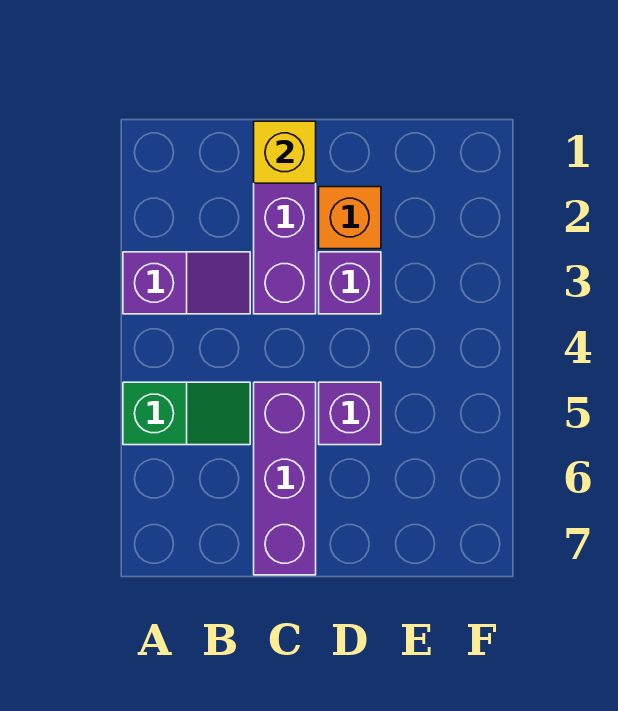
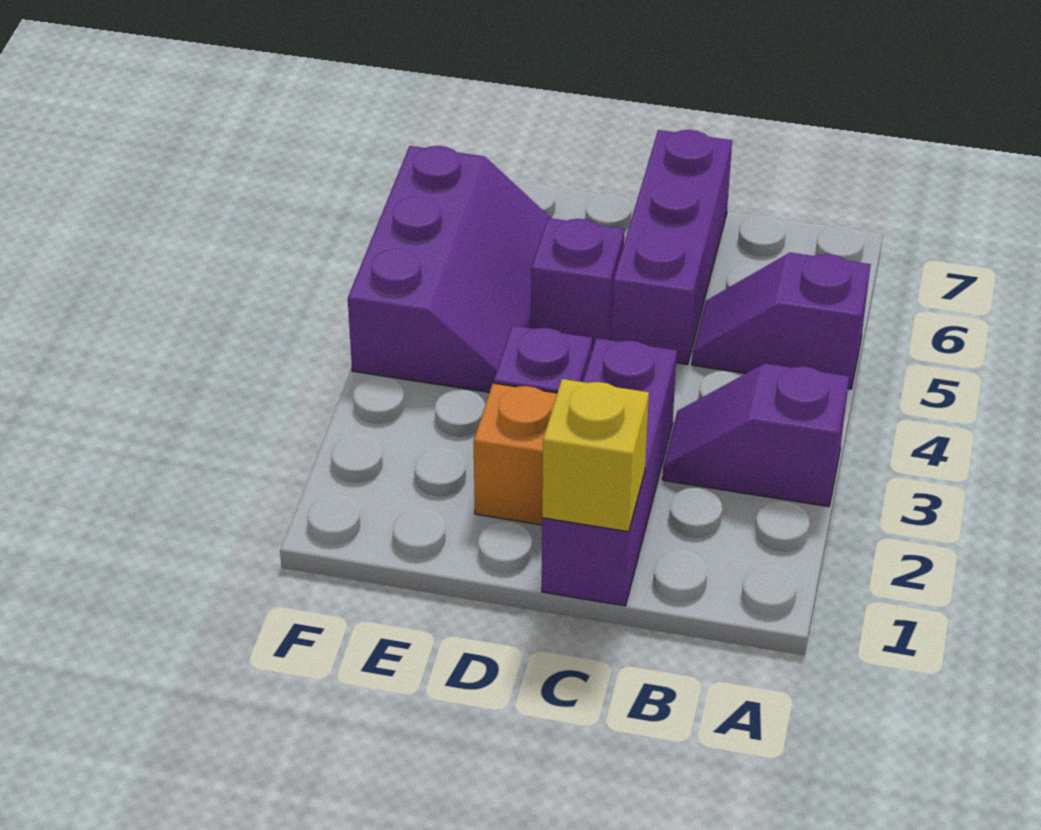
green 1x2 slope [123,382,250,445] -> purple 1x2 slope [692,253,871,389]
none -> purple 2x3 slope [348,146,551,392]

